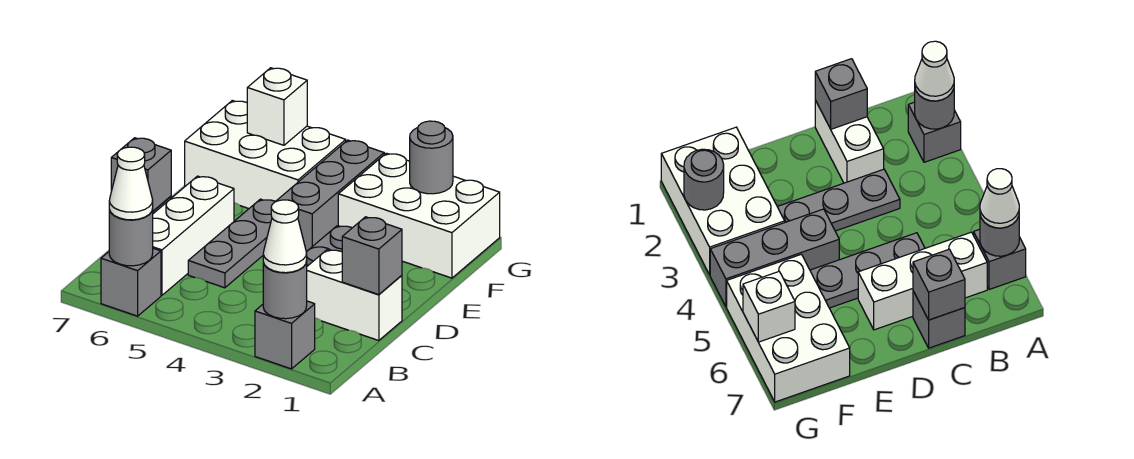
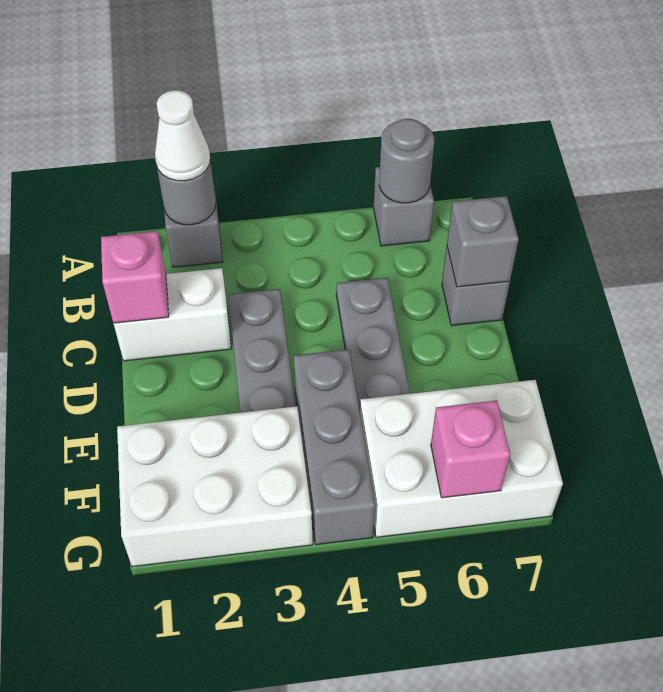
white 1x1 cone [109,147,153,220] -> none
white 1x3 brick [153,176,234,295] -> none
grey 1x1 brick [342,217,402,295] -> pink 1x1 brick [101,231,169,323]
grey 1x1 round brick [410,121,453,194] -> none
white 1x1 brick [247,68,307,145] -> pink 1x1 brick [431,400,510,498]

